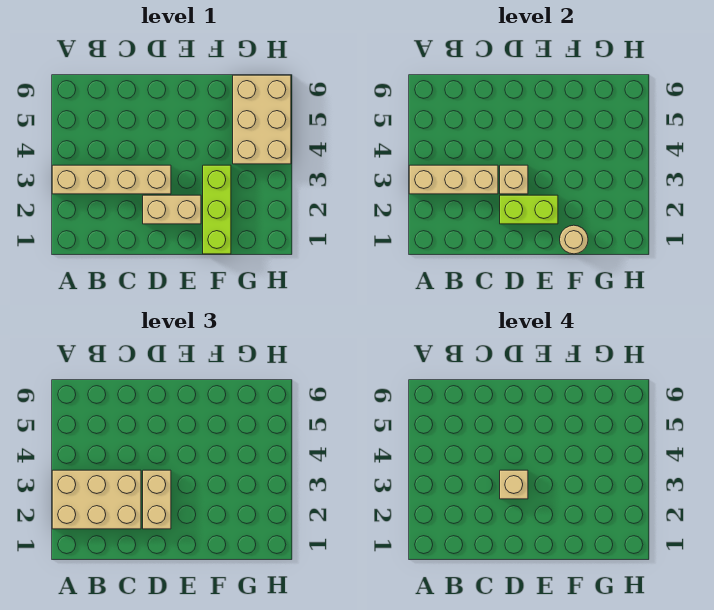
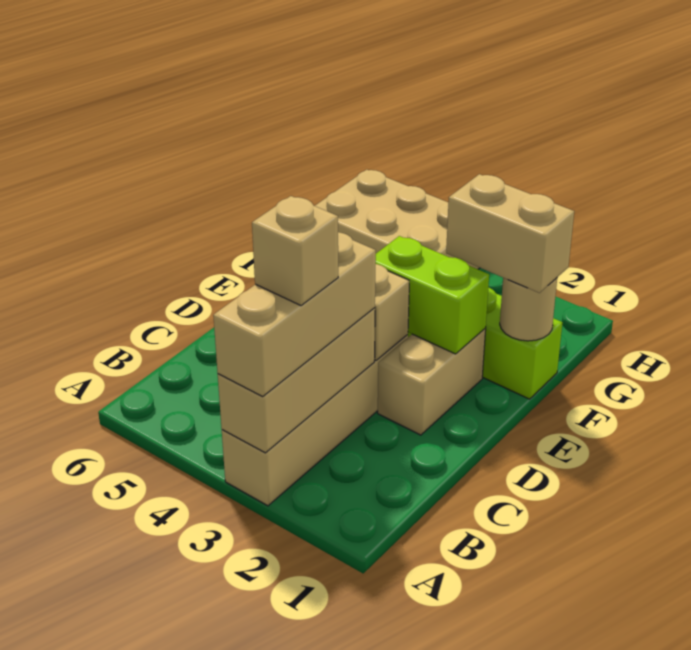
tan 2x3 brick [52,470,141,529] -> tan 1x3 brick [213,232,376,396]
lime 1x2 brick [500,195,558,224] -> lime 1x2 brick turned to [376,236,489,354]
tan 1x2 brick [143,470,171,529] -> tan 1x2 brick moved to [446,174,574,293]
tan 1x1 brick [500,470,528,499] -> tan 1x1 brick moved to [252,196,338,306]

